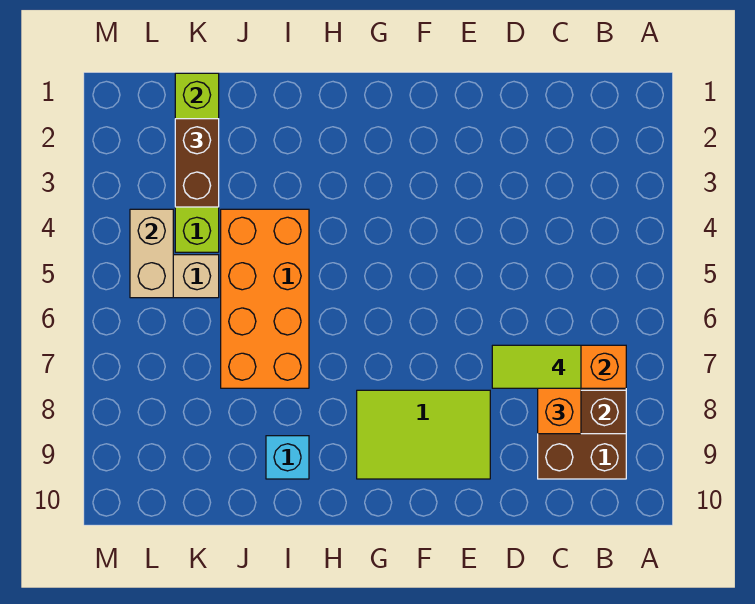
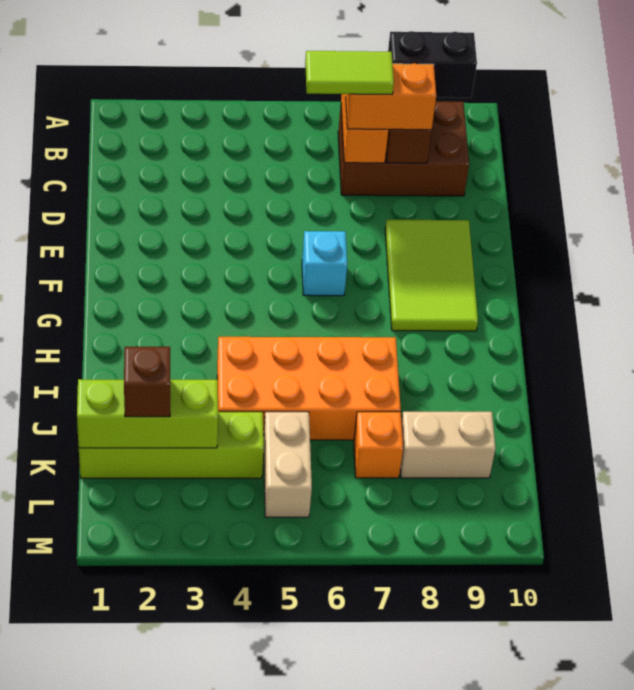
none -> black 1x2 brick [388,31,477,98]
lime 1x2 tile [492,345,581,388] -> lime 1x2 tile turned to [305,51,394,94]
cyan 1x1 brick [266,436,309,479] -> cyan 1x1 brick moved to [302,231,347,296]
brown 1x2 brick [175,119,219,207] -> brown 1x1 brick [124,347,170,417]
none -> orange 1x1 brick [354,412,403,478]
tan 1x2 brick [130,209,173,298] -> tan 1x2 brick moved to [400,412,495,478]

